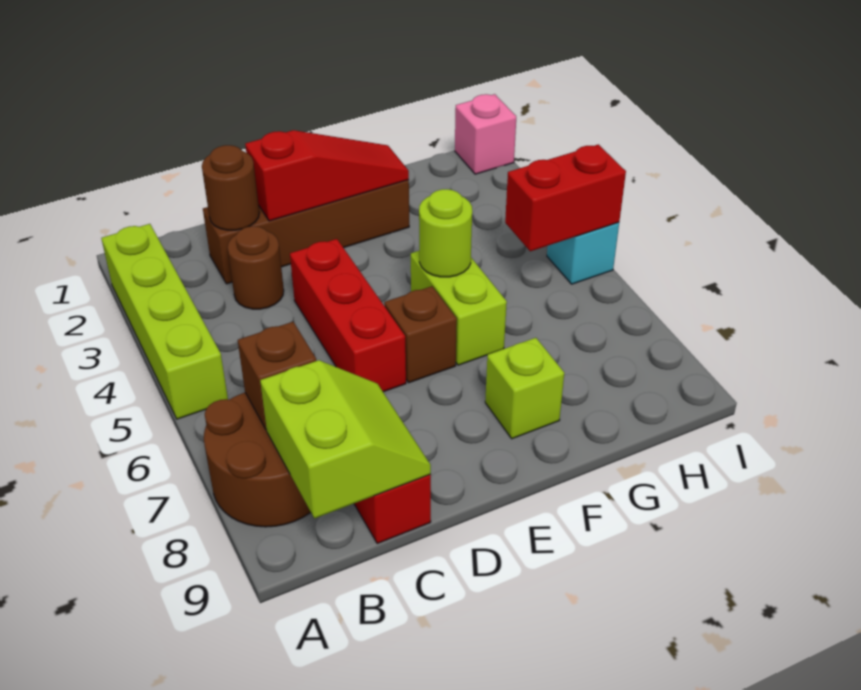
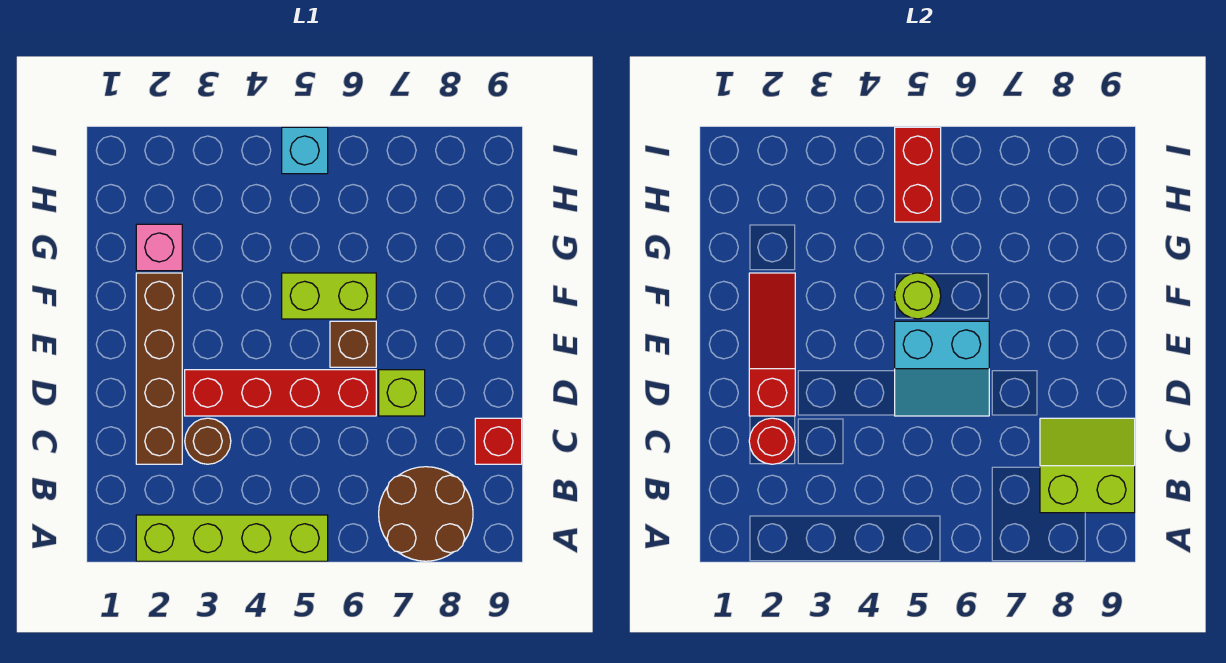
brown 1x1 brick [238,322,316,430] -> none
brown 1x1 round brick [202,145,259,230] -> red 1x1 round brick [749,418,795,464]
red 1x3 brick [290,239,406,392] -> red 1x4 brick [185,370,376,416]
none -> cyan 2x2 slope [895,321,989,416]
lime 1x1 brick [485,338,564,439] -> lime 1x1 brick moved to [379,370,425,416]
pink 1x1 brick [455,94,516,174] -> pink 1x1 brick moved to [136,224,182,271]

